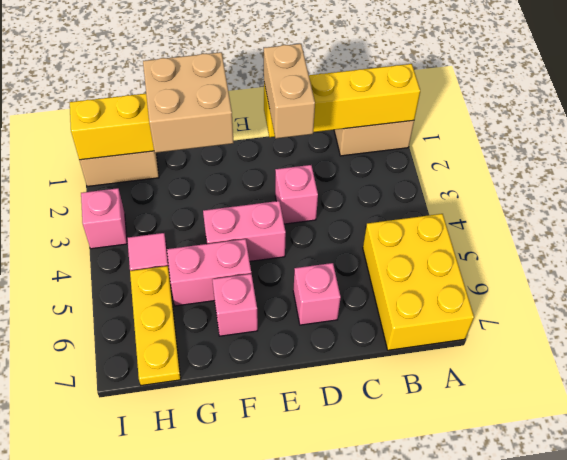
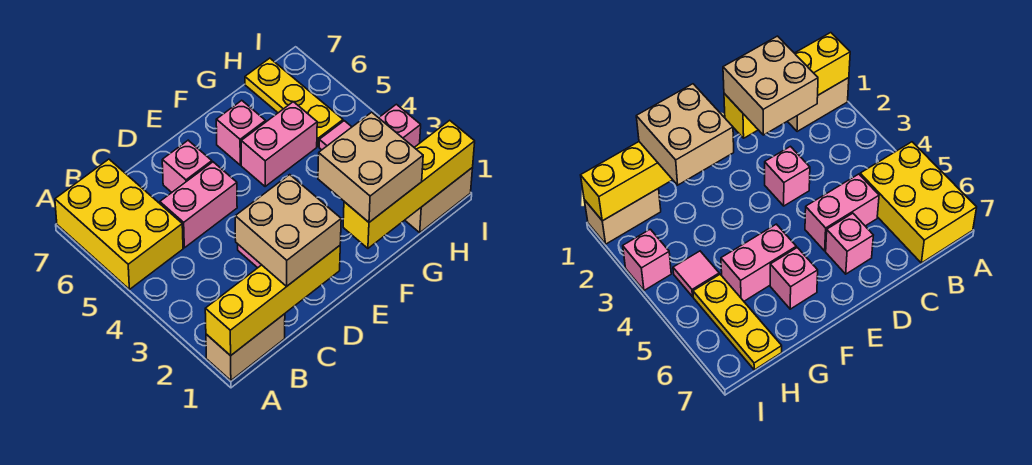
tan 1x2 brick [264,44,315,138] -> tan 2x2 brick [235,175,341,286]
pink 1x2 brick [203,201,286,261] -> pink 1x2 brick moved to [160,162,237,248]

